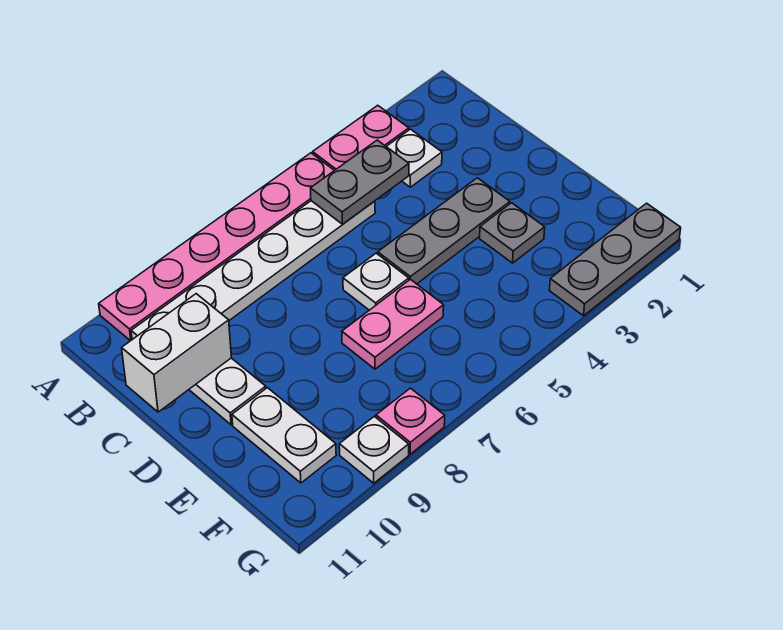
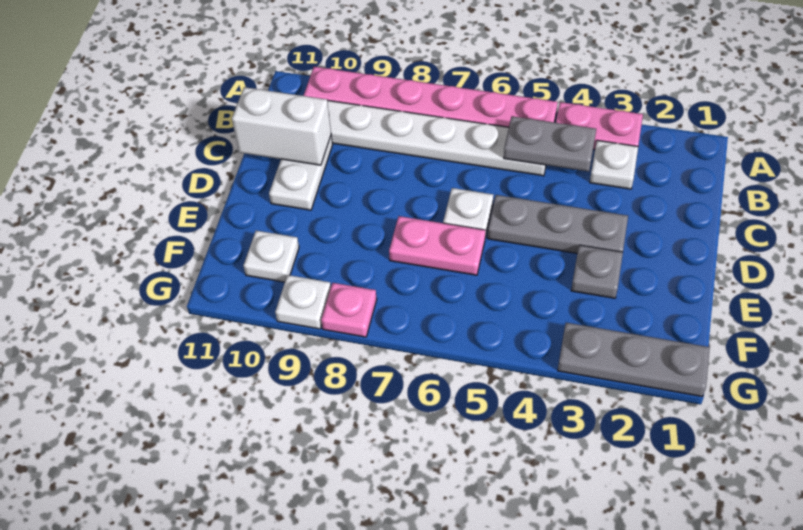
white 1x2 plate [232,388,336,483] -> white 1x1 plate [243,231,299,282]

